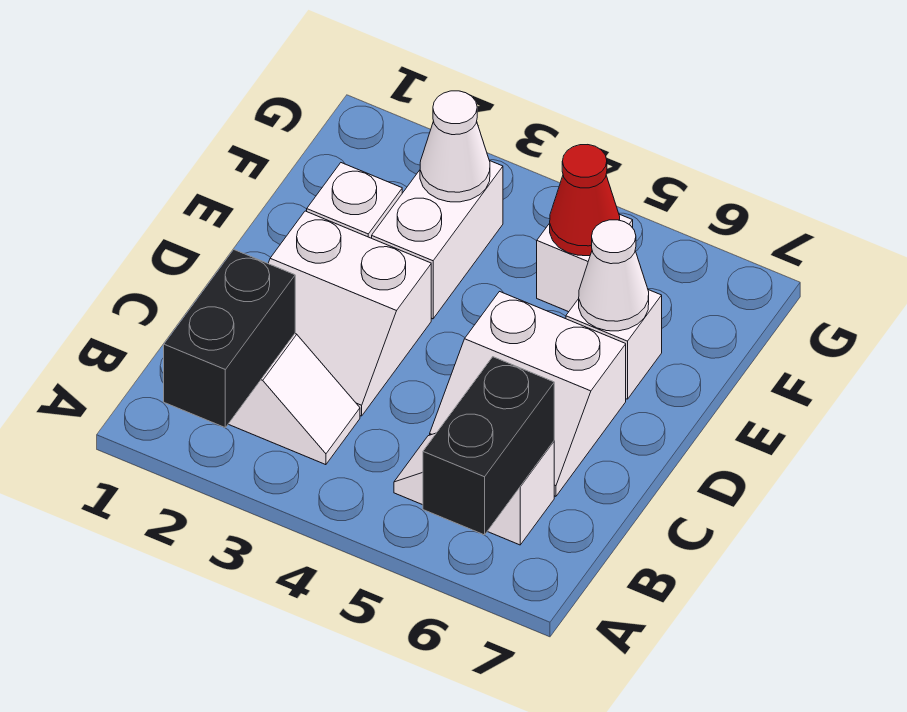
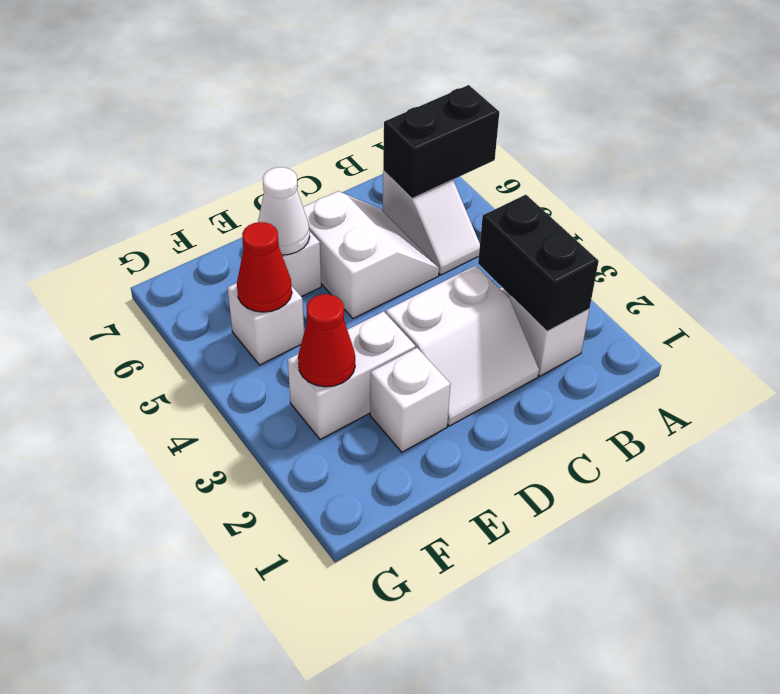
black 1x2 brick [164,250,295,428] -> black 1x2 brick turned to [478,195,599,331]
white 2x2 slope [268,211,431,416] -> white 2x2 slope turned to [386,266,539,426]
white 1x1 cone [420,91,490,202] -> red 1x1 cone [298,294,355,387]

